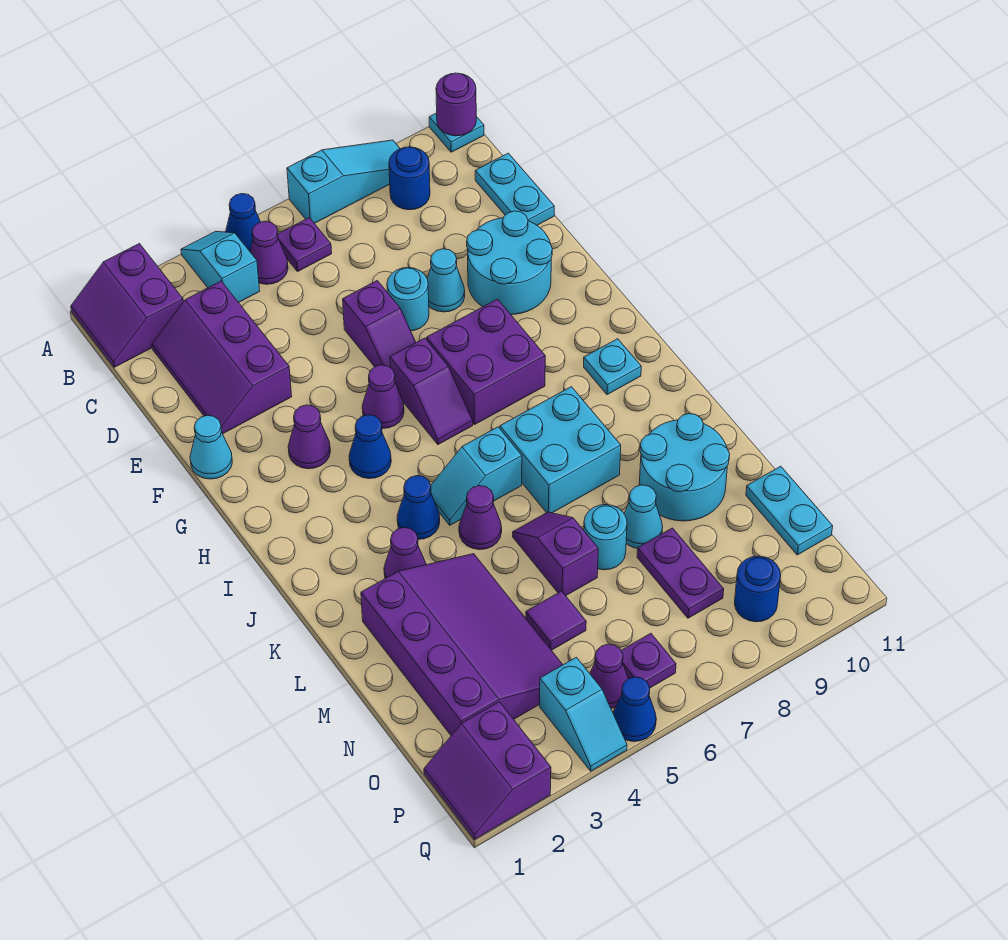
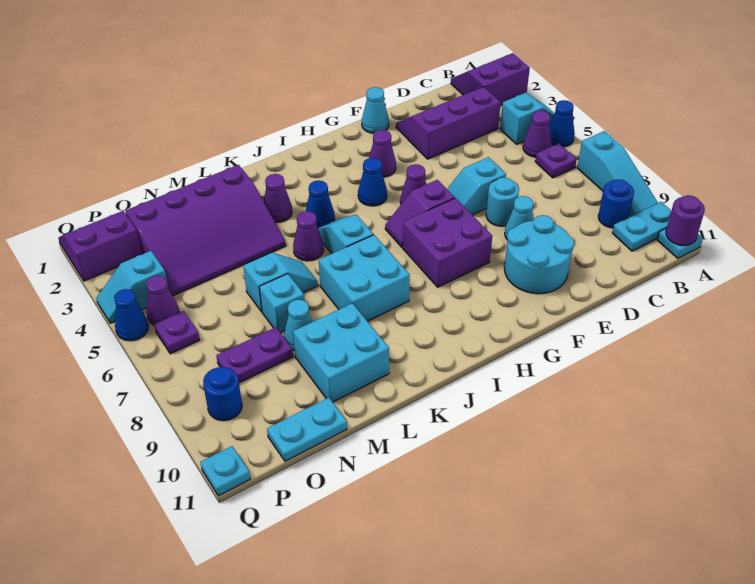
cyan 1x2 plate [475,153,554,225] -> cyan 1x2 plate moved to [612,202,671,251]
purple 1x2 slope [343,281,416,367] -> cyan 1x2 slope [447,157,506,215]
cyan 1x1 plate [584,339,641,395] -> cyan 1x1 plate moved to [200,446,250,496]
purple 1x2 slope [513,512,598,596] -> cyan 1x2 slope [243,253,318,312]
cyan 2x2 round brick [639,414,730,521] -> cyan 2x2 brick [293,303,389,402]
cyan 1x1 round brick [584,505,627,570] -> cyan 1x1 brick [259,274,304,333]
purple 1x1 tile [526,591,586,650] -> none

